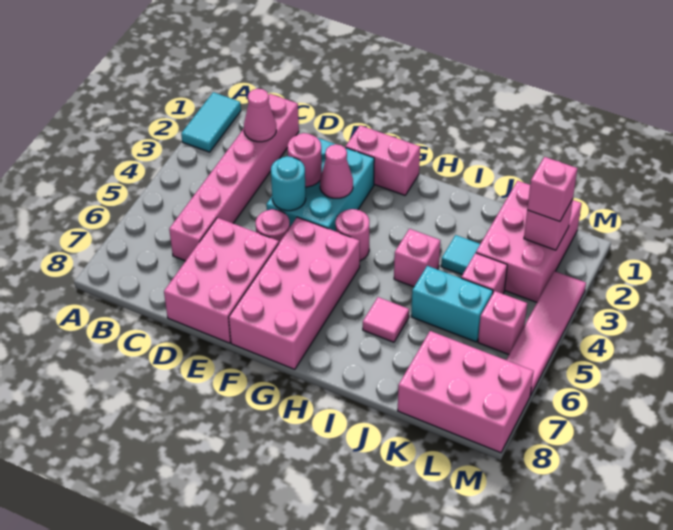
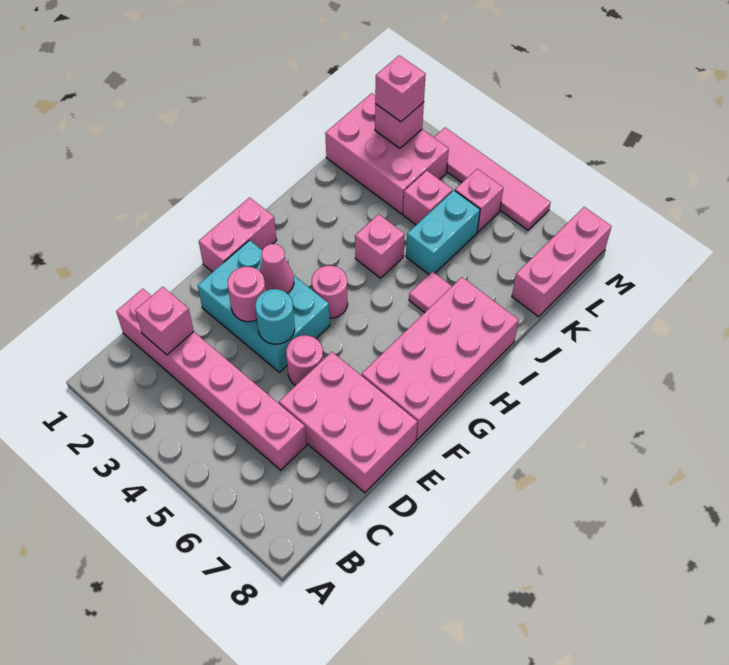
cyan 1x2 tile [181,92,241,152] -> none
pink 1x1 cone [244,89,276,142] -> pink 1x1 brick [135,287,194,355]
pink 2x4 brick [229,217,360,369] -> pink 2x4 brick turned to [362,277,519,440]
cyan 1x1 tile [441,235,480,275] -> none
pink 2x3 brick [398,331,534,453] -> pink 1x3 brick [512,207,612,317]

